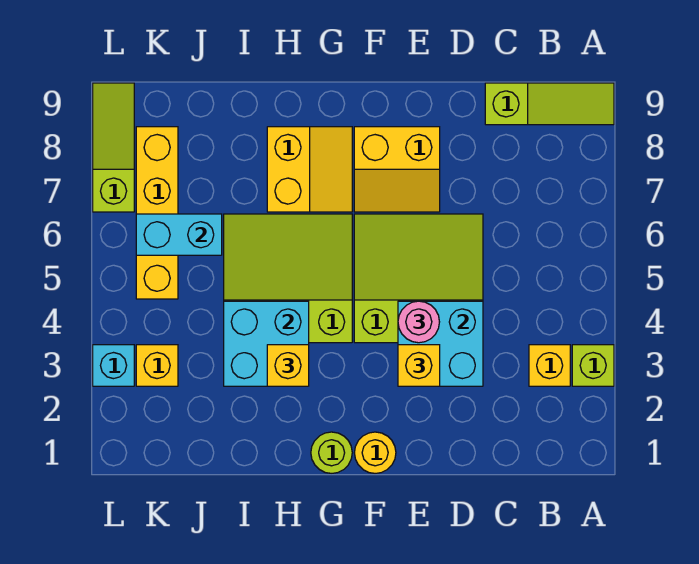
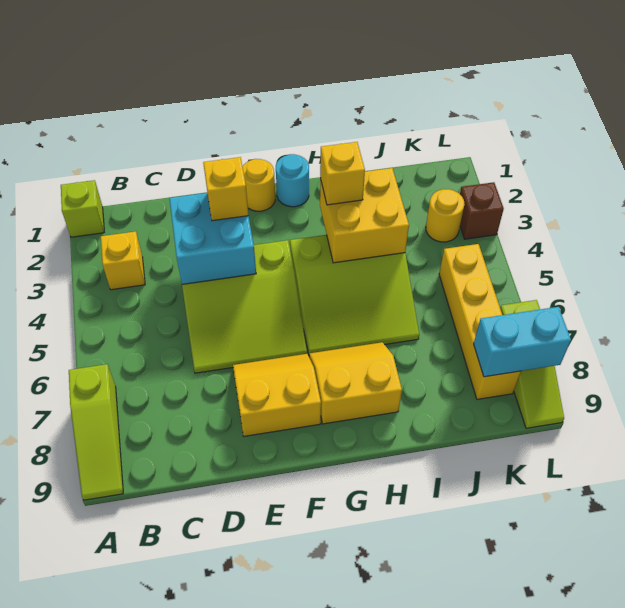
lime 1x1 brick [572,345,614,386] -> lime 1x1 brick moved to [61,180,104,237]
lime 1x3 slope [485,83,614,125] -> lime 1x3 slope turned to [69,364,123,500]
pink 1x1 round brick [398,301,439,343] -> none
lime 1x1 round brick [311,432,352,473] -> cyan 1x1 round brick [276,154,309,207]
yellow 2x2 slope [267,127,352,212] -> yellow 2x2 slope turned to [309,342,402,424]
cyan 2x2 brick [224,301,309,386] -> yellow 2x2 brick [320,168,409,263]
cyan 1x2 brick [136,214,222,255] -> cyan 1x2 brick moved to [474,307,571,377]
yellow 1x1 brick [136,345,178,386] -> yellow 1x1 round brick [426,189,464,242]
cyan 1x1 brick [93,345,134,386] -> brown 1x1 brick [460,182,504,239]

